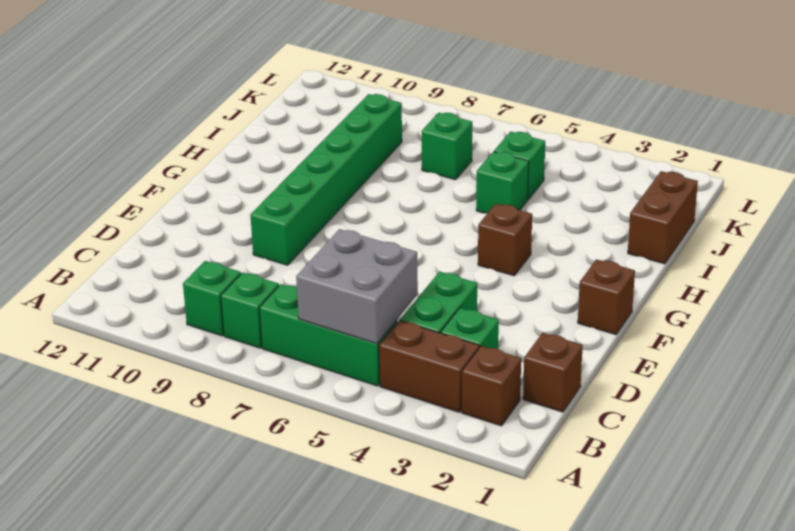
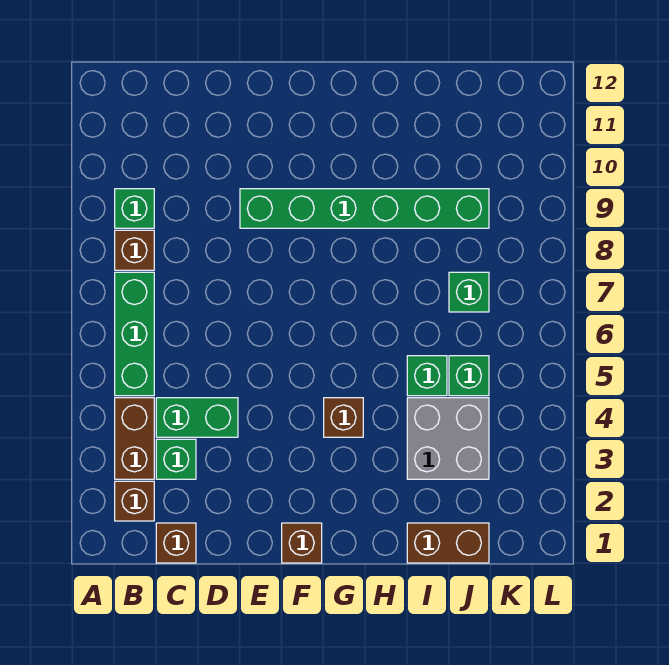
grey 2x2 brick [296,229,418,344] -> grey 2x2 brick moved to [407,398,489,479]
green 1x1 brick [221,272,279,348] -> brown 1x1 brick [115,230,154,270]

